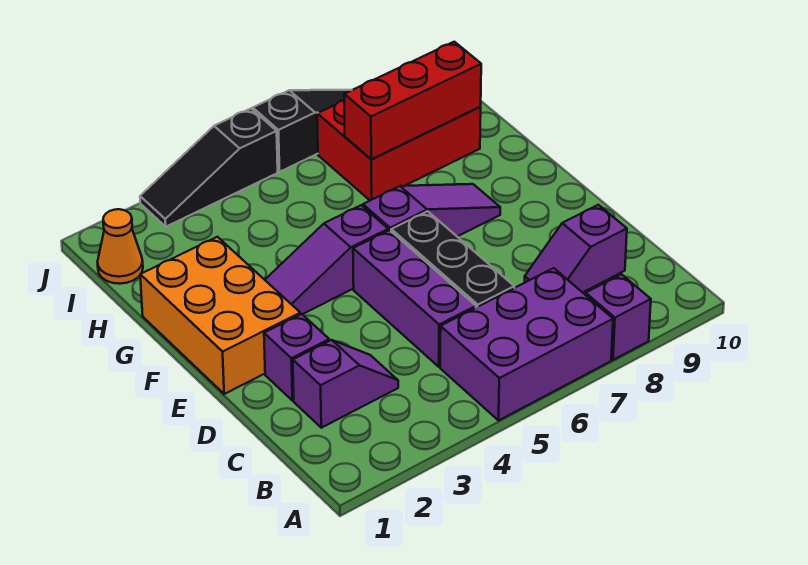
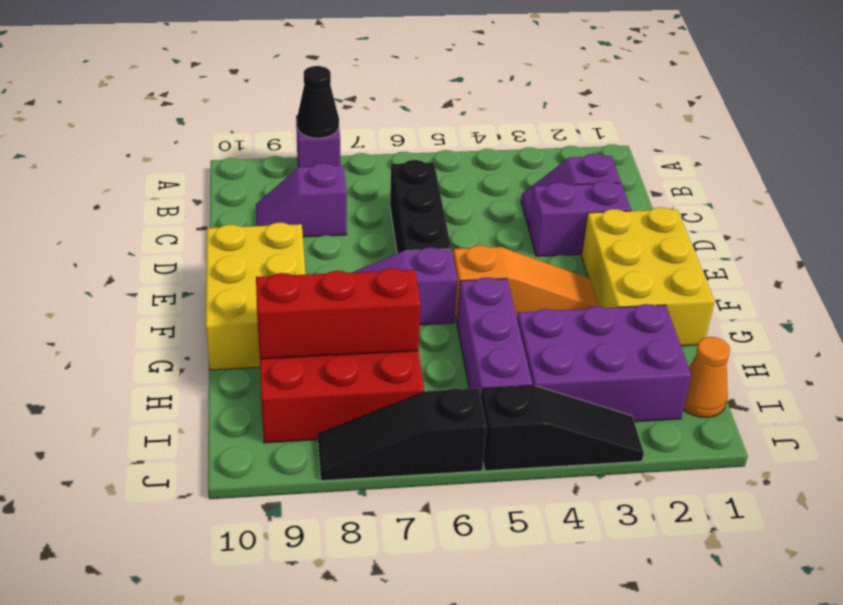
purple 2x3 brick [440,268,613,420] -> purple 2x3 brick moved to [517,304,691,422]
none -> black 1x1 cone [297,66,339,138]
purple 1x3 brick [353,230,476,367] -> purple 1x3 brick moved to [457,277,532,396]
purple 1x2 slope [525,205,627,292] -> purple 1x2 slope turned to [256,163,347,237]
purple 1x1 brick [264,314,329,401] -> purple 1x2 brick [529,181,631,256]
orange 2x3 brick [140,237,300,394] -> yellow 2x3 brick [581,207,715,346]
none -> yellow 2x3 brick [206,223,305,370]
purple 1x3 slope [265,205,388,314] -> orange 1x3 slope [453,245,598,322]

